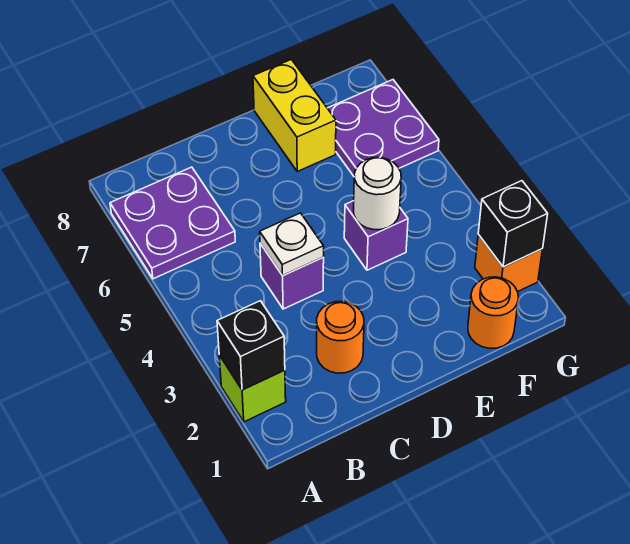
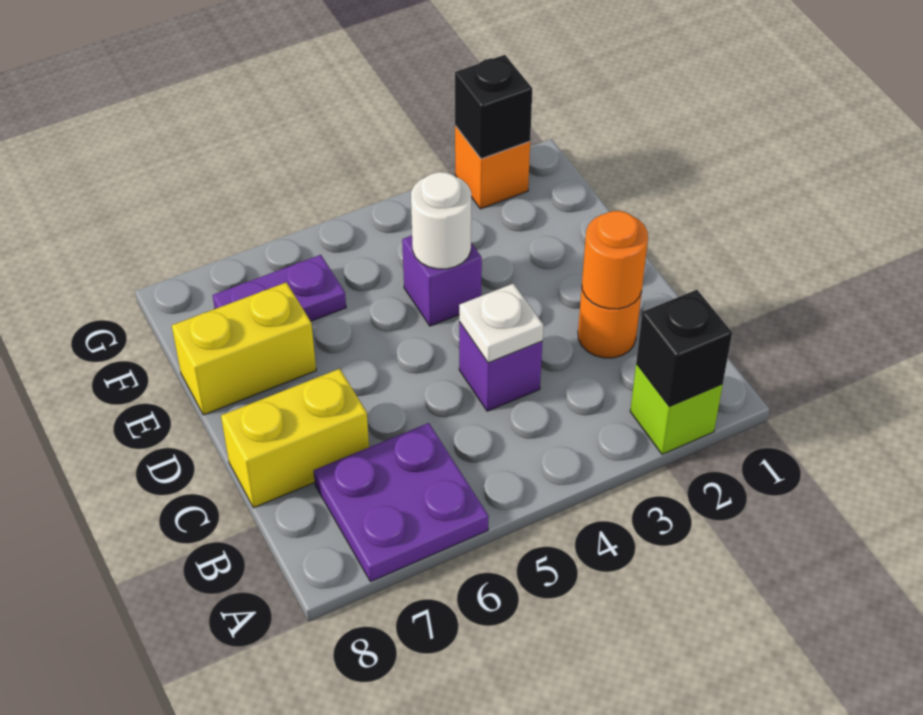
none -> yellow 1x2 brick [221,369,369,508]
orange 1x1 round brick [468,277,519,348] -> orange 1x1 round brick moved to [582,211,648,309]
purple 2x2 plate [328,80,439,176] -> purple 1x2 plate [213,255,346,321]

